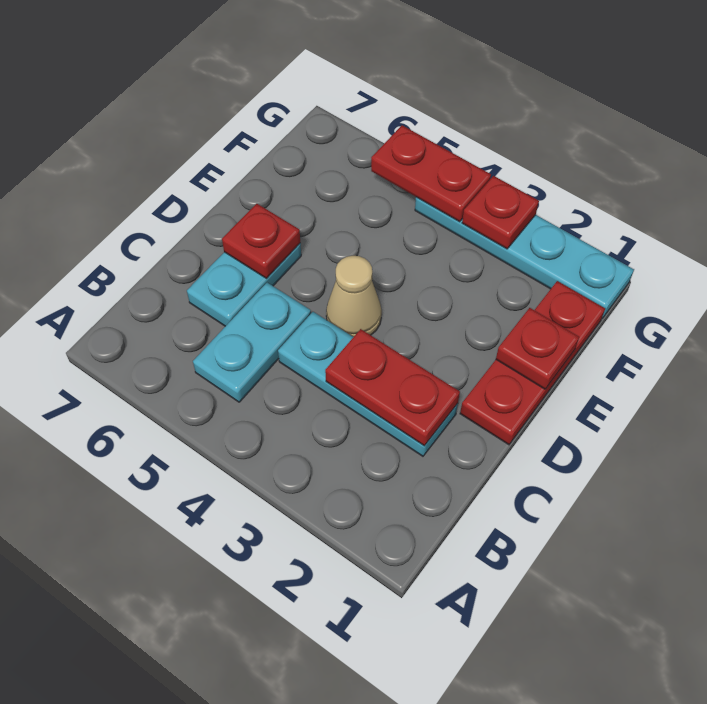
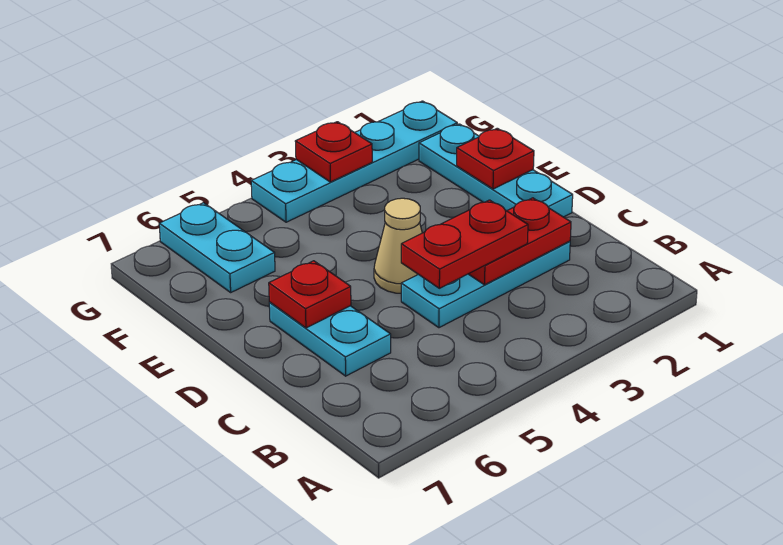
cyan 1x2 plate [193,283,311,402] -> cyan 1x2 plate moved to [159,203,275,292]
red 1x3 plate [460,281,605,445] -> cyan 1x3 plate [419,124,573,217]
red 1x2 plate [371,125,491,222] -> red 1x2 plate moved to [401,200,528,288]

